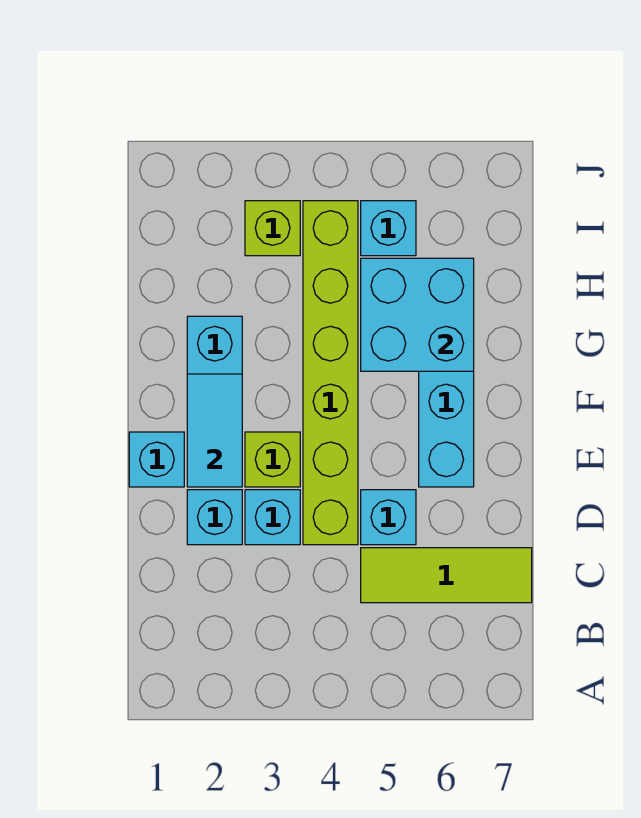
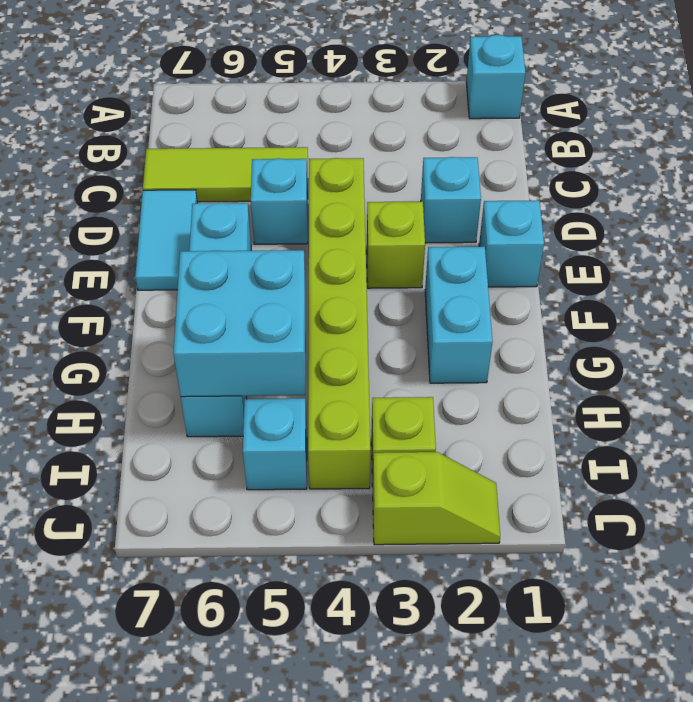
cyan 1x1 brick [245,490,300,545] -> cyan 1x1 brick moved to [466,35,526,119]
cyan 1x2 tile [187,374,242,487] -> cyan 1x2 tile moved to [135,190,197,290]
none -> lime 1x2 slope [373,452,500,545]

